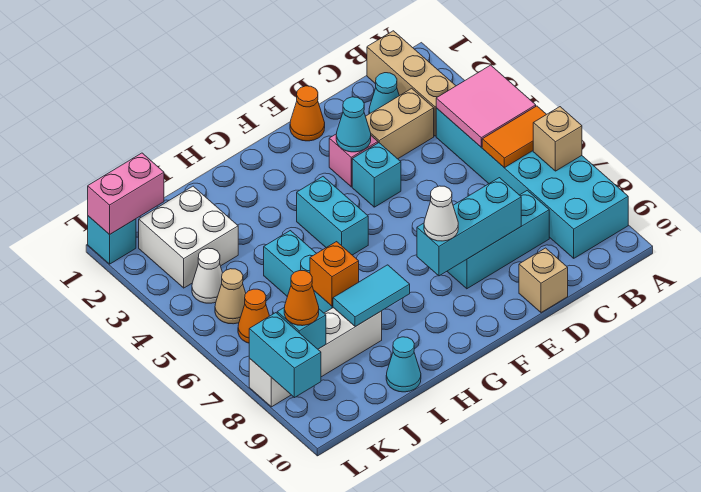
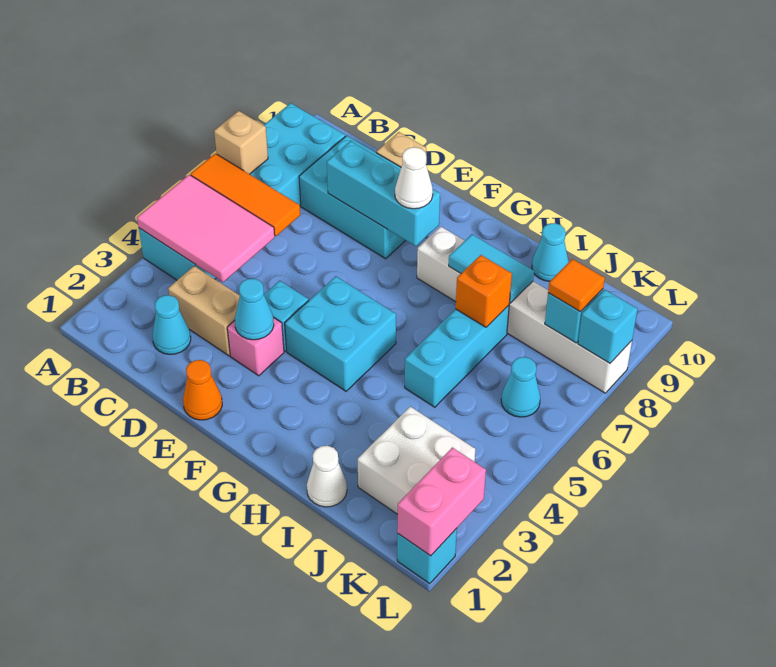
pink 2x2 tile [436,65,536,147] -> pink 2x3 tile [137,175,275,282]
orange 1x2 tile [482,106,546,168] -> orange 1x3 tile [191,153,300,236]
tan 1x3 brick [367,31,456,136] -> none
cyan 1x3 brick [447,190,549,289] -> cyan 2x3 brick [299,136,433,259]
cyan 1x2 brick [297,177,368,255] -> cyan 2x2 brick [285,276,396,391]
white 1x4 brick [249,308,382,407] -> white 1x6 brick [417,226,632,393]
pink 1x2 brick [88,153,164,235] -> pink 1x2 brick turned to [397,447,486,556]
white 1x1 cone [192,248,222,303] -> white 1x1 cone moved to [307,446,347,507]
tan 1x1 cone [215,269,246,324] -> none
orange 1x1 cone [238,289,269,343] -> cyan 1x1 cone [501,357,540,417]
orange 1x1 cone [284,271,319,326] -> orange 1x1 tile [548,259,605,311]
cyan 1x2 brick [249,313,321,398] -> cyan 1x1 brick [578,290,638,363]

